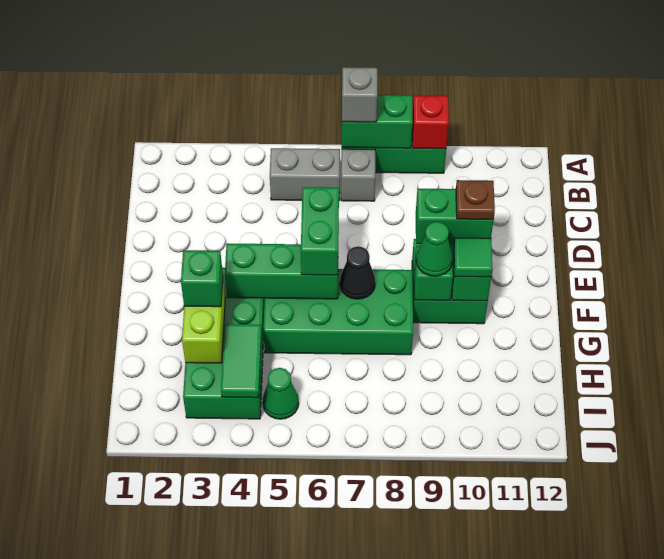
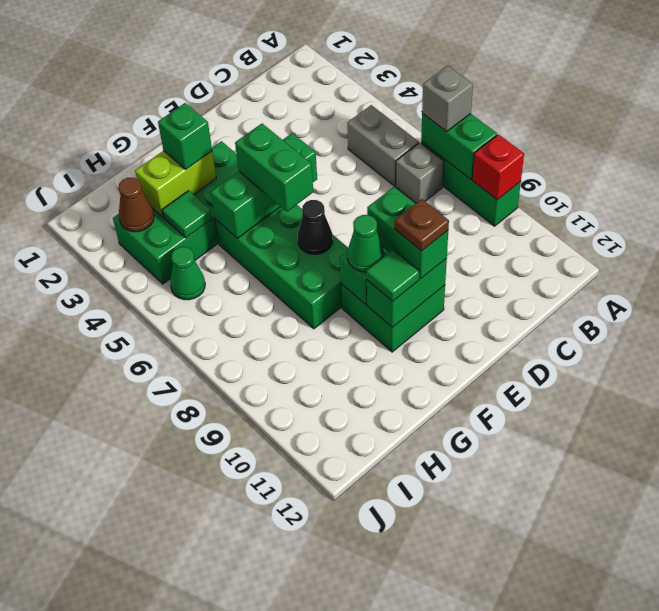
green 1x2 brick [301,187,339,275] -> green 1x2 brick turned to [235,124,313,212]
green 1x3 brick [225,243,338,299] -> green 1x3 brick turned to [211,133,317,238]
green 1x2 tile [221,324,261,398] -> green 1x1 tile [162,191,212,238]
none -> brown 1x1 cone [119,178,154,232]

